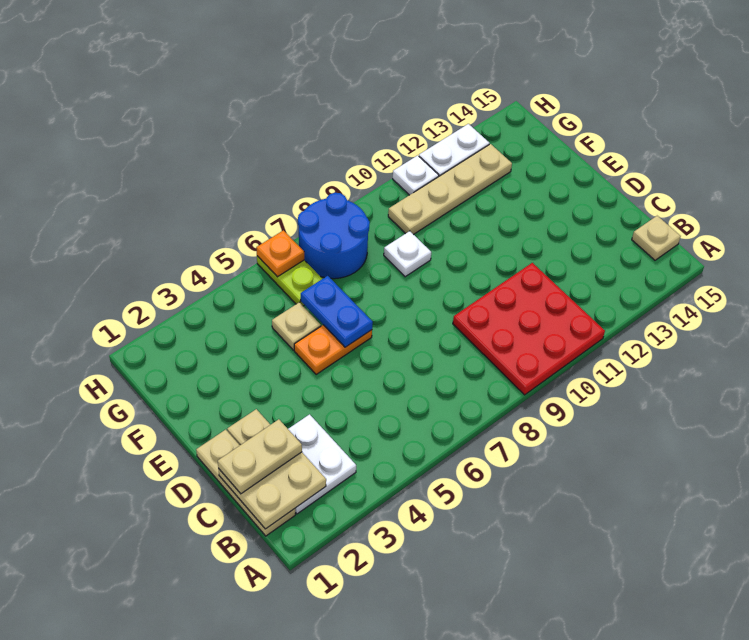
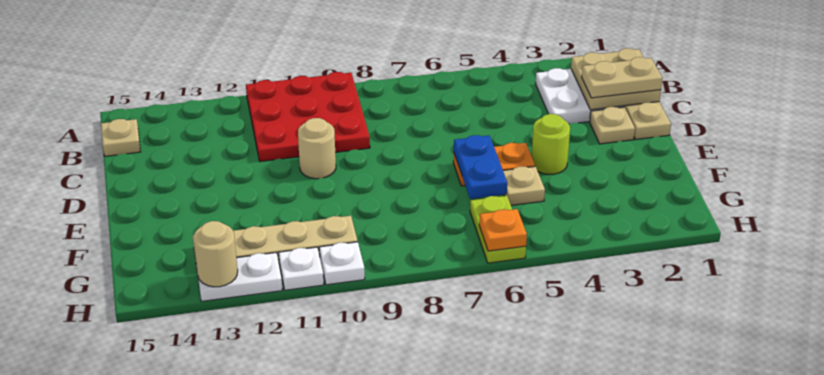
none -> tan 1x1 round brick [298,118,336,179]
none -> lime 1x1 round brick [532,114,570,174]
white 1x1 plate [384,231,431,277] -> white 1x1 plate moved to [319,242,365,285]
blue 2x2 round brick [298,193,370,279] -> none
none -> tan 1x1 round brick [193,221,238,287]

